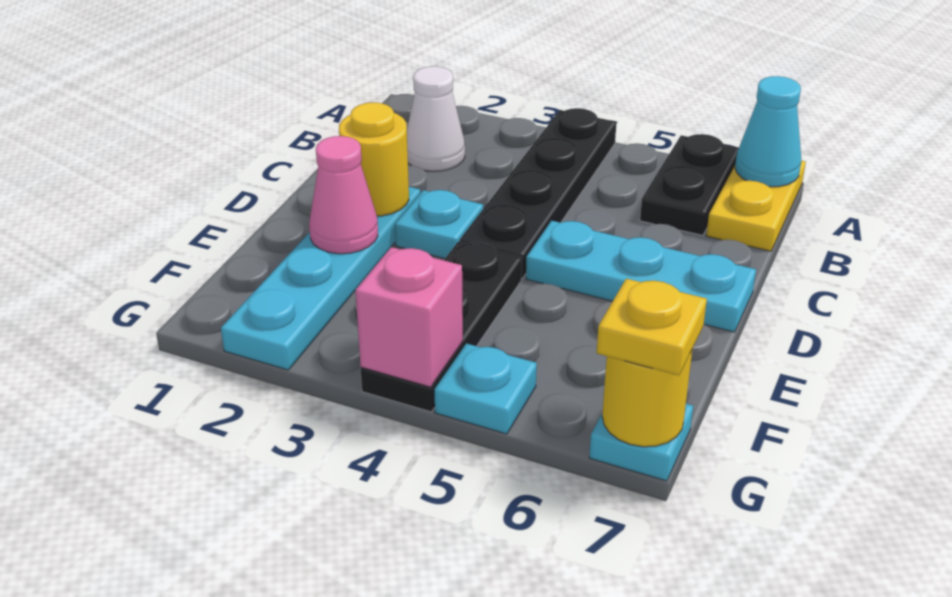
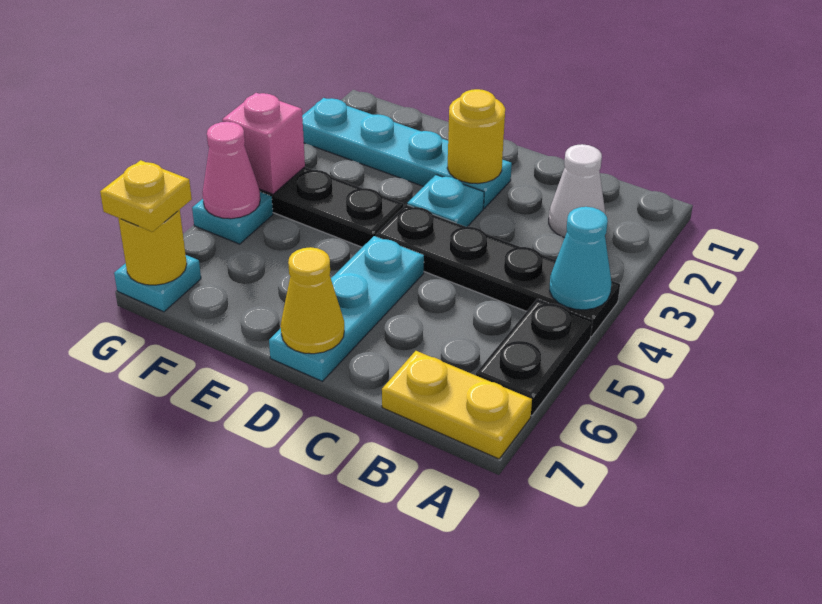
black 1x2 plate [640,134,739,235] -> black 1x2 plate turned to [476,299,593,416]
cyan 1x1 cone [735,76,801,187] -> cyan 1x1 cone moved to [550,207,611,310]
none -> yellow 1x1 cone [281,247,344,354]
pink 1x1 cone [309,136,378,254] -> pink 1x1 cone moved to [203,122,260,219]

